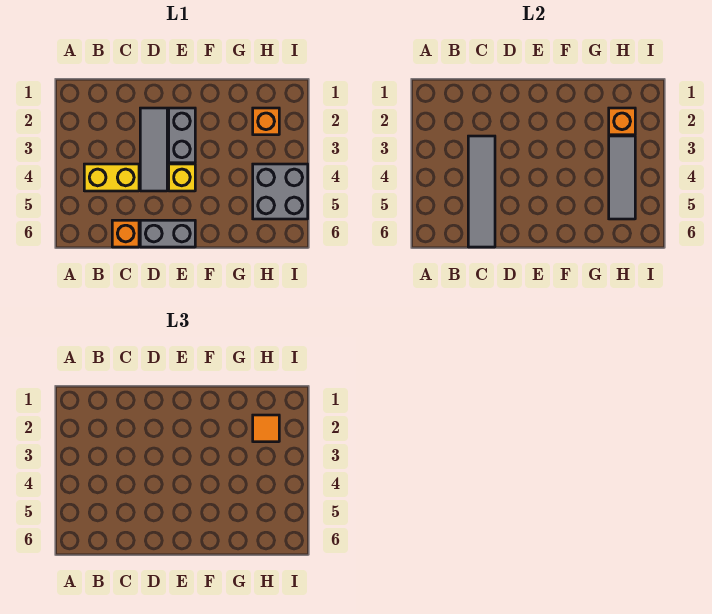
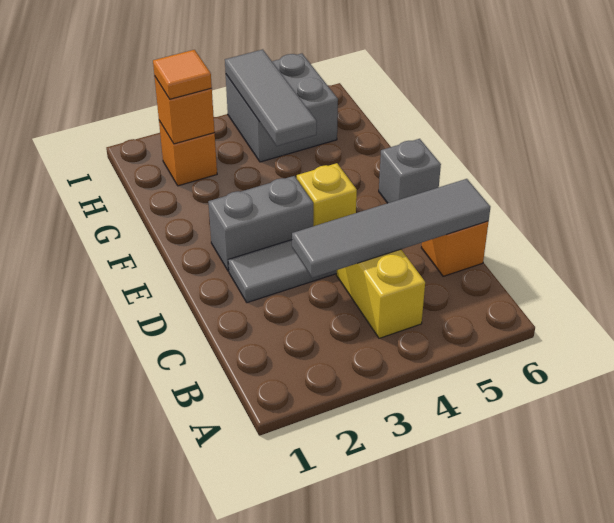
grey 1x2 brick [140,220,195,247] -> grey 1x1 brick [379,139,441,203]
grey 1x3 tile [609,136,635,219] -> grey 1x3 tile turned to [225,49,317,146]

